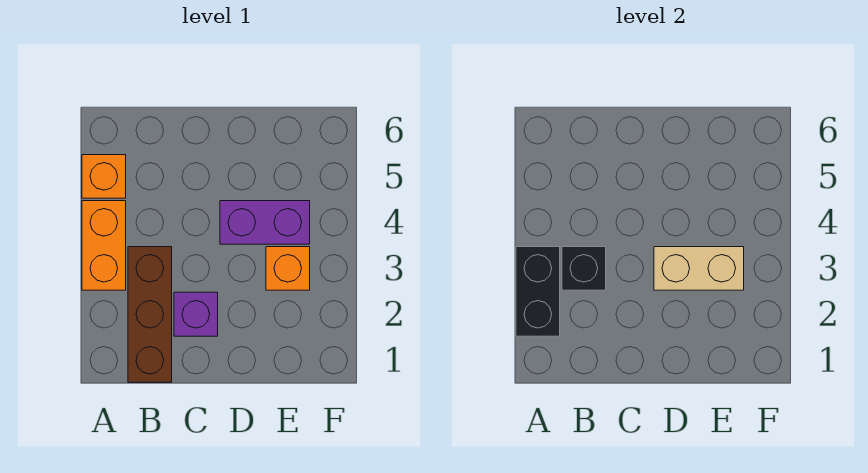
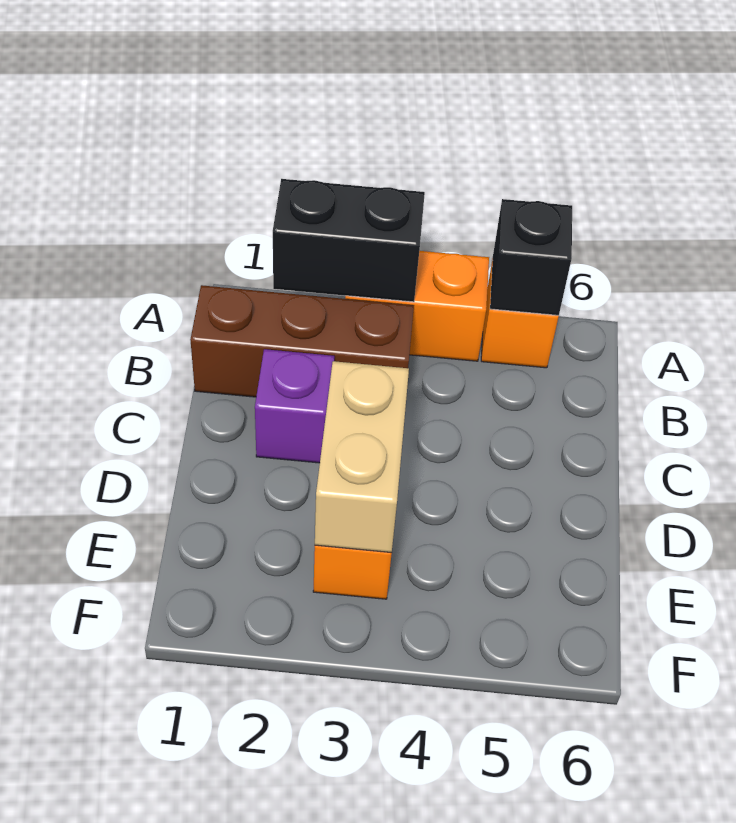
black 1x1 brick [562,247,606,290] -> black 1x1 brick moved to [490,199,572,315]
purple 1x2 brick [220,201,310,244] -> none

